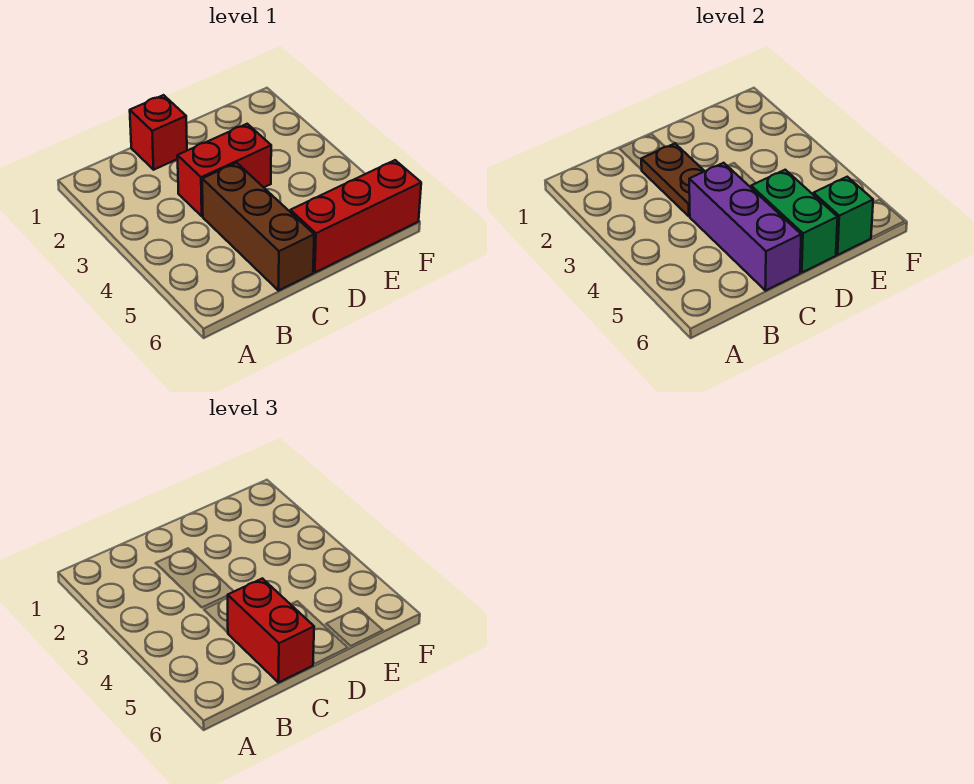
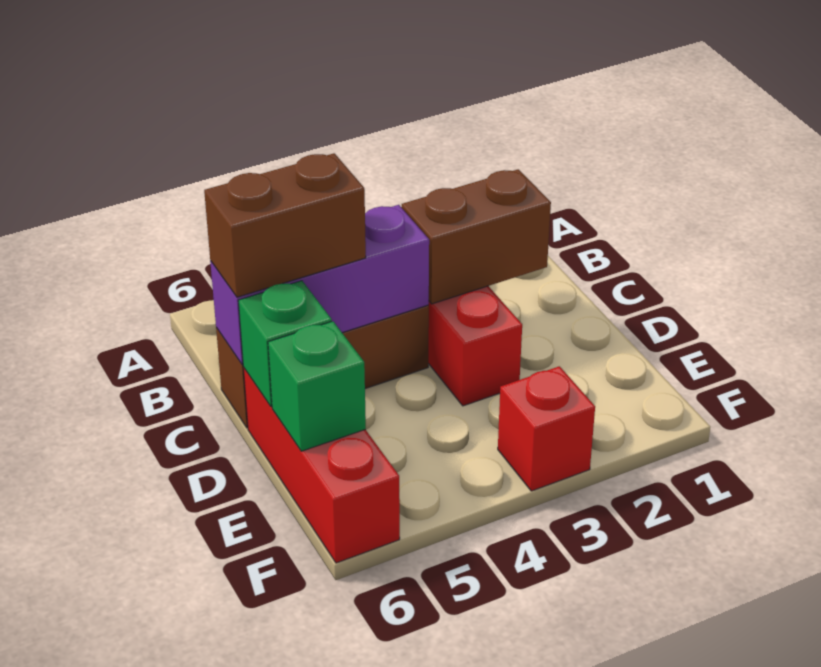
red 1x1 brick [130,95,187,170] -> red 1x1 brick moved to [498,366,595,491]
brown 1x2 plate [641,144,705,216] -> brown 1x2 brick [402,169,551,304]
red 1x2 brick [228,578,314,683] -> brown 1x2 brick [204,153,366,297]
green 1x2 brick [751,170,838,272] -> green 1x1 brick [238,281,332,407]

